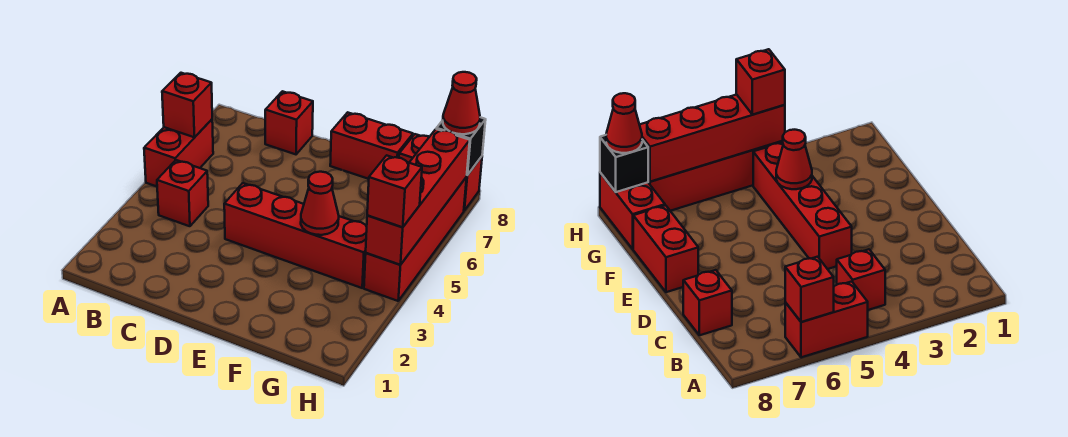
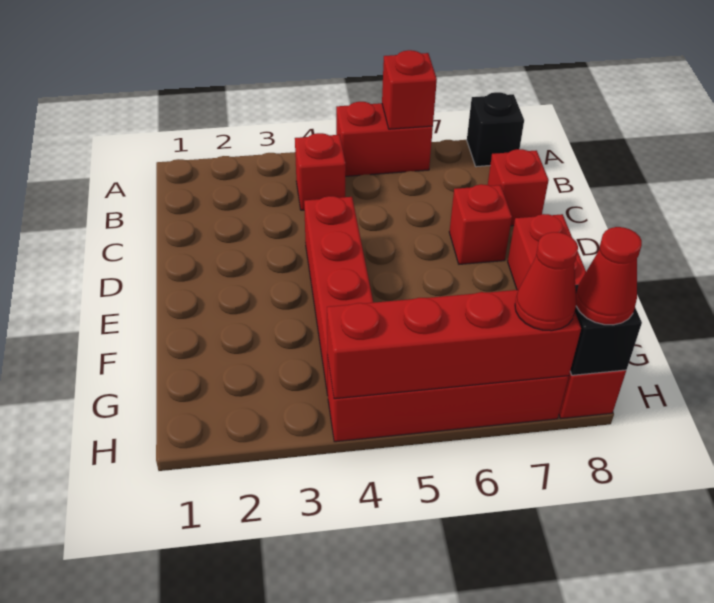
none -> black 1x1 brick [467,92,524,167]
red 1x1 cone [301,172,339,235] -> red 1x1 cone moved to [515,232,578,331]
red 1x1 brick [367,155,422,227] -> red 1x1 brick moved to [449,184,512,264]

